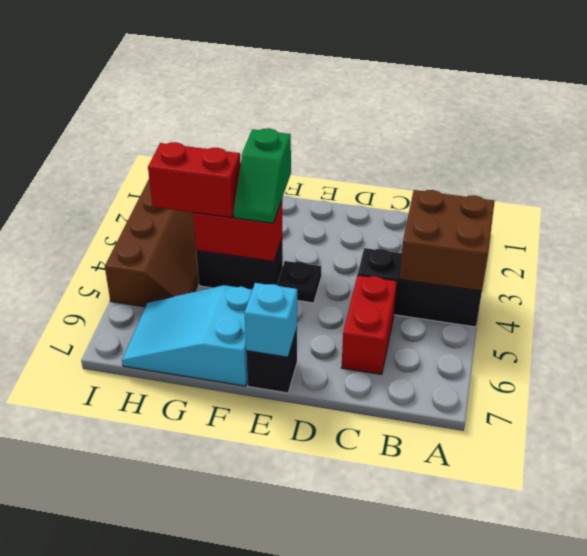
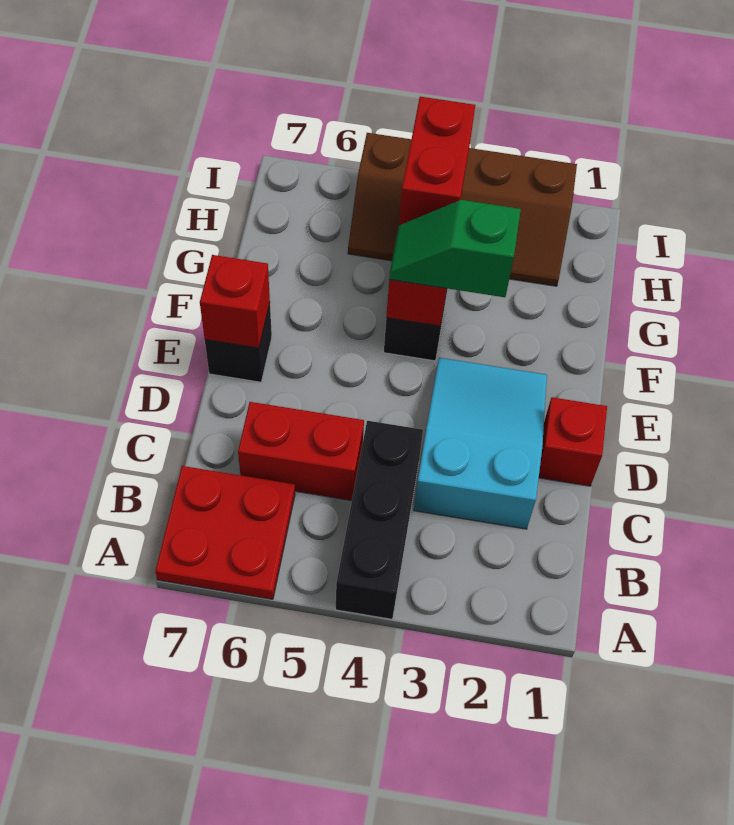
brown 2x2 brick [399,190,494,291] -> none
none -> red 2x2 plate [155,466,295,599]
none -> red 1x1 brick [539,397,607,486]
black 1x1 plate [277,261,322,303] -> none
cyan 1x1 brick [245,283,297,357] -> red 1x1 brick [200,255,270,348]
cyan 2x3 slope [122,285,252,386] -> cyan 2x3 slope moved to [414,358,547,529]

